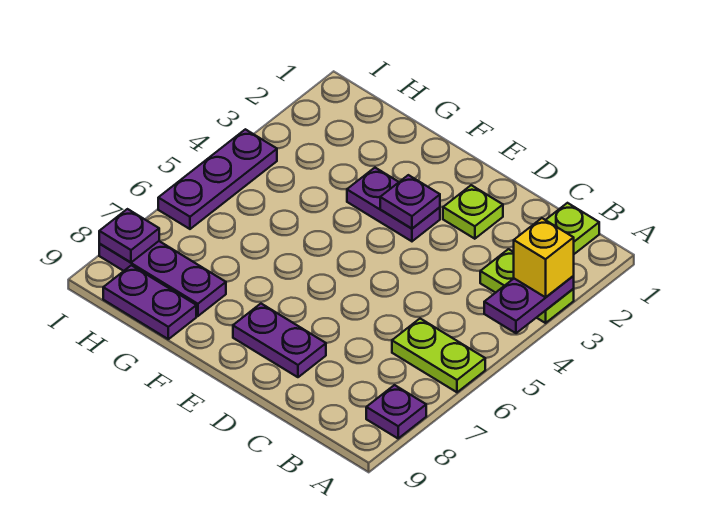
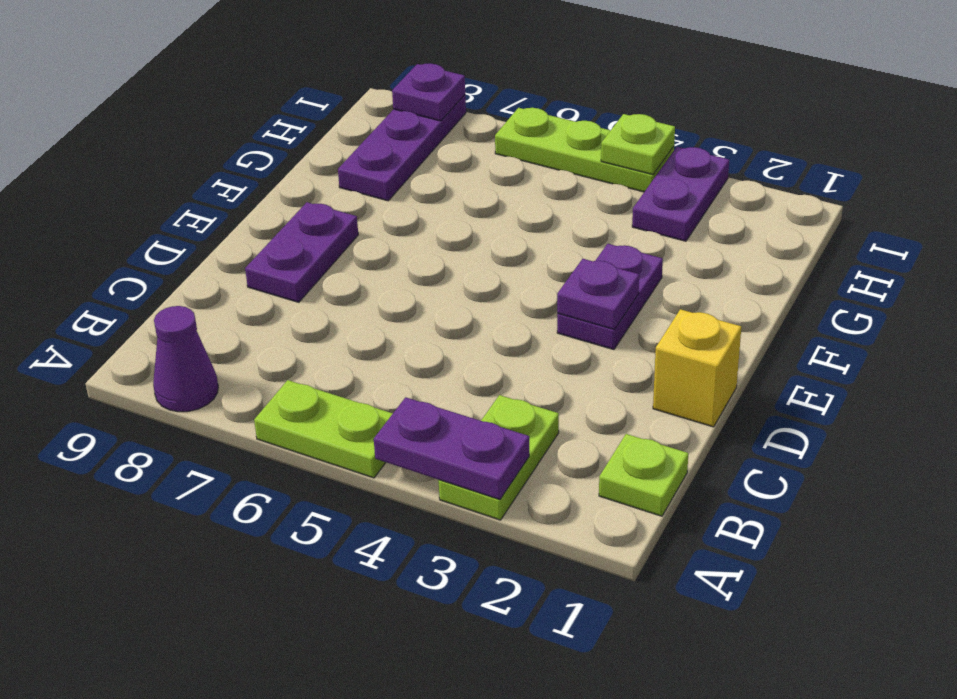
yellow 1x1 brick [514,218,574,297] -> yellow 1x1 brick moved to [653,309,741,427]
lime 1x2 plate [392,319,485,392] -> lime 1x2 plate turned to [254,380,393,478]
purple 1x1 plate [366,385,426,438] -> purple 1x1 cone [153,306,218,412]
lime 1x1 plate [443,185,503,239] -> lime 1x1 plate moved to [601,114,675,175]
purple 1x2 plate [103,265,196,339] -> purple 1x2 plate moved to [632,147,729,241]
purple 1x3 plate [158,129,277,229] -> lime 1x3 plate [495,108,674,192]

